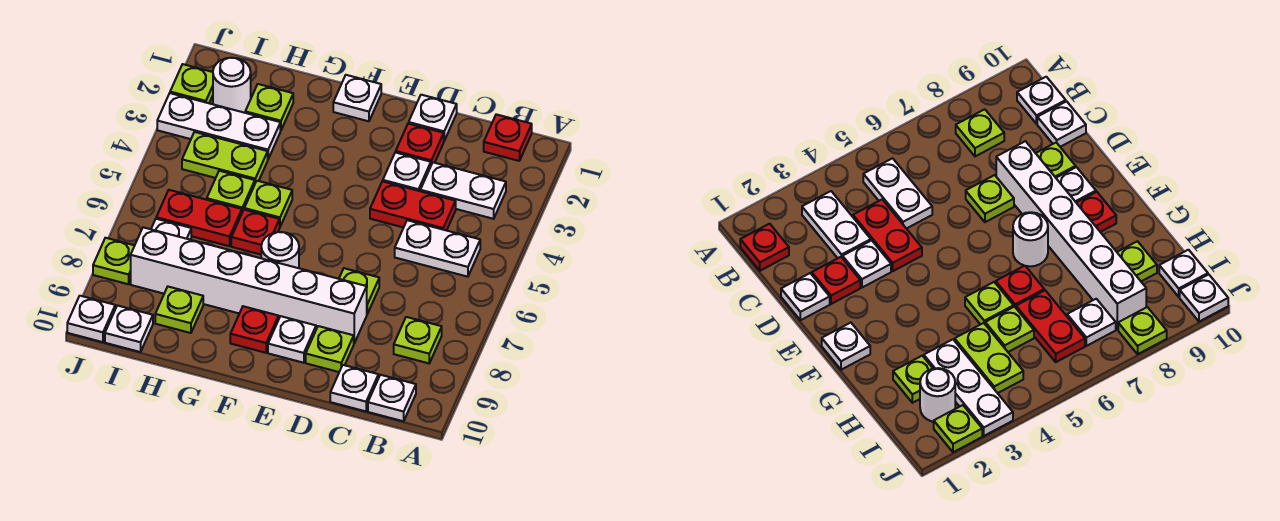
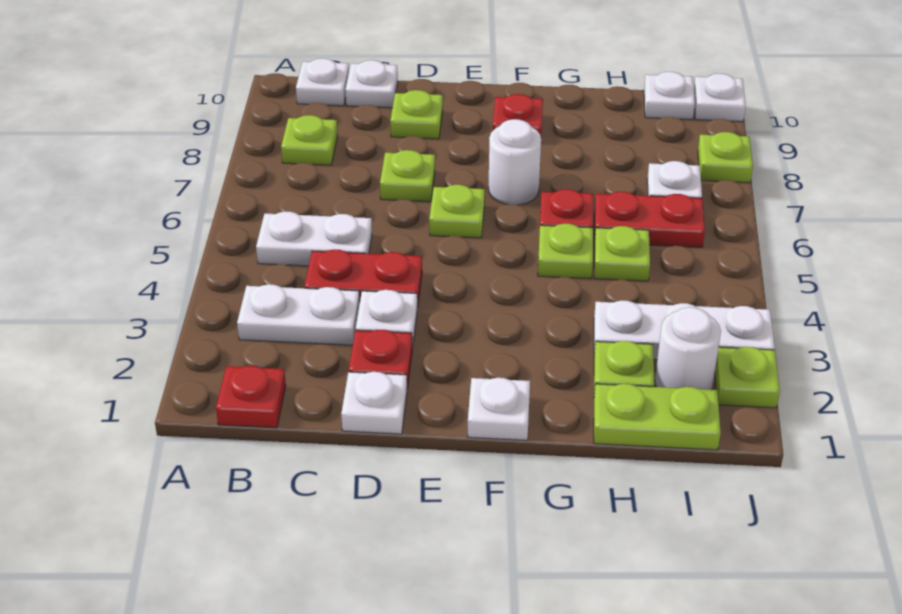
white 1x6 brick [131,227,367,343] -> none
white 1x1 plate [268,316,316,363] -> none
lime 1x2 plate [182,132,268,183] -> lime 1x2 plate moved to [594,384,721,450]
lime 1x1 plate [155,287,203,333] -> lime 1x1 plate moved to [429,185,485,238]

